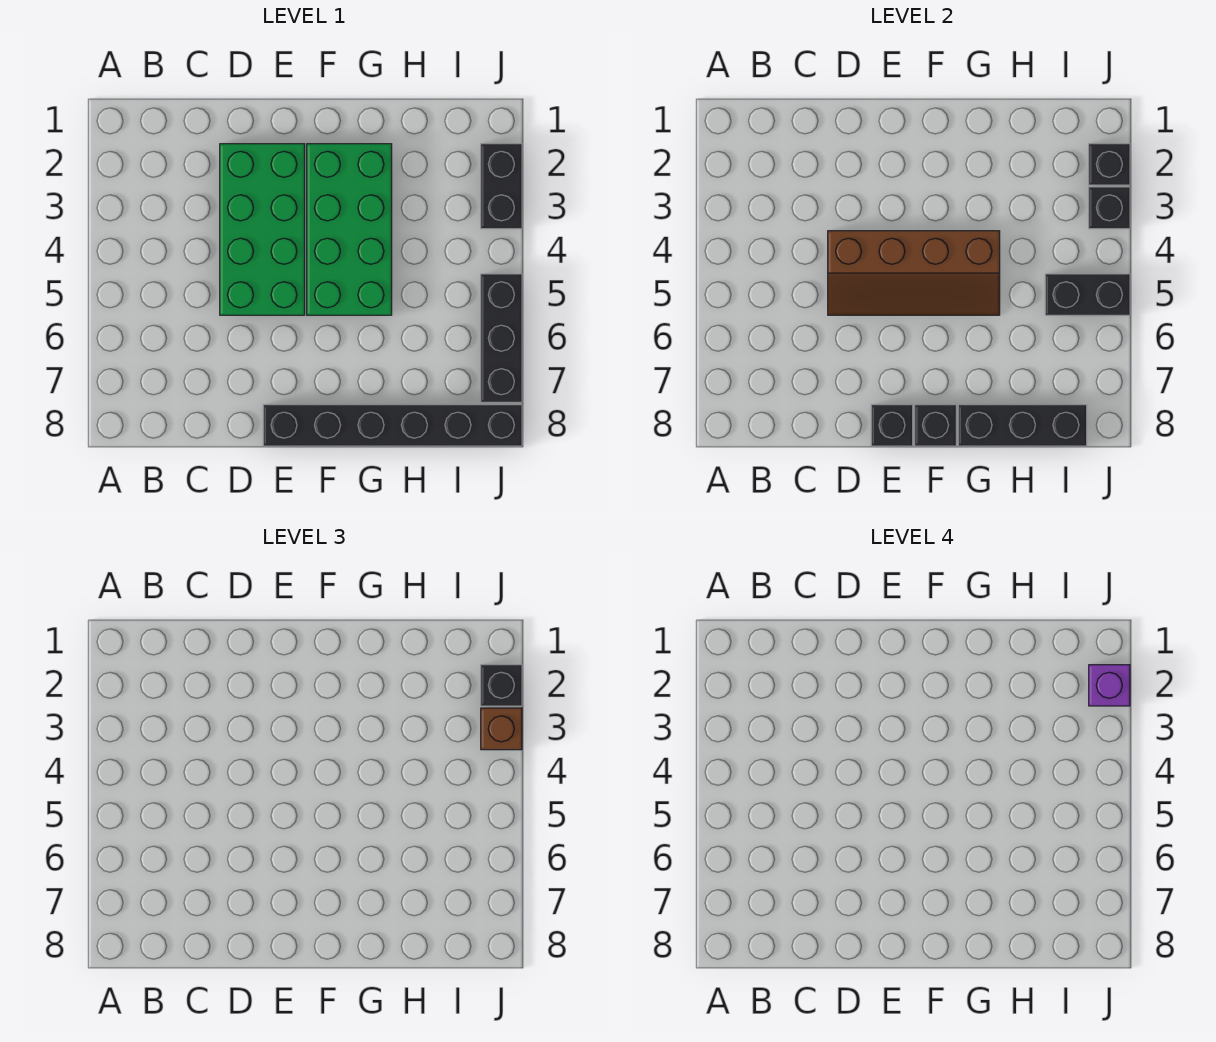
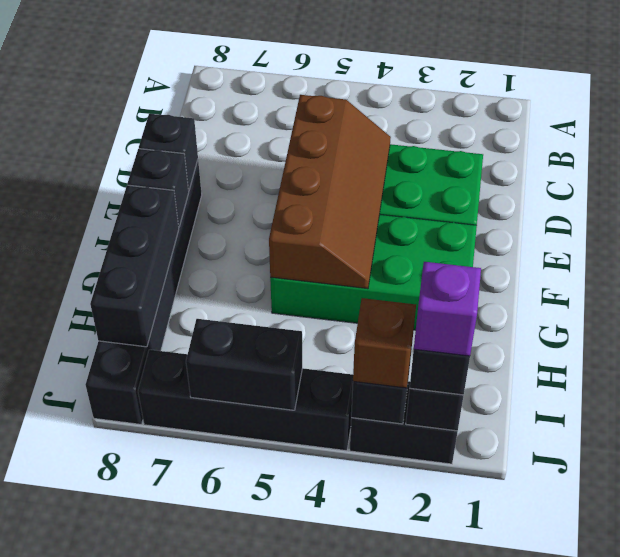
brown 2x4 slope [828,231,1000,315] -> brown 2x4 slope turned to [269,95,391,289]
black 1x2 brick [1045,274,1130,315] -> black 1x2 brick turned to [186,319,302,410]
black 1x3 brick [481,274,522,402] -> black 1x4 brick [138,350,353,451]

